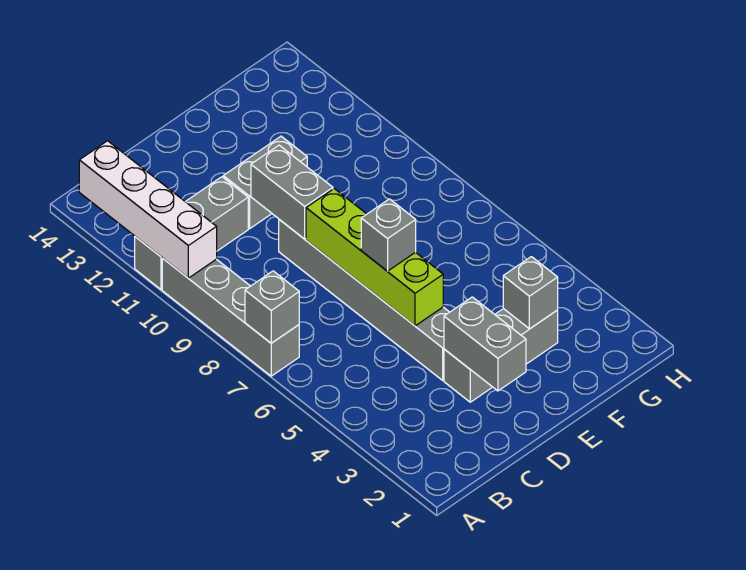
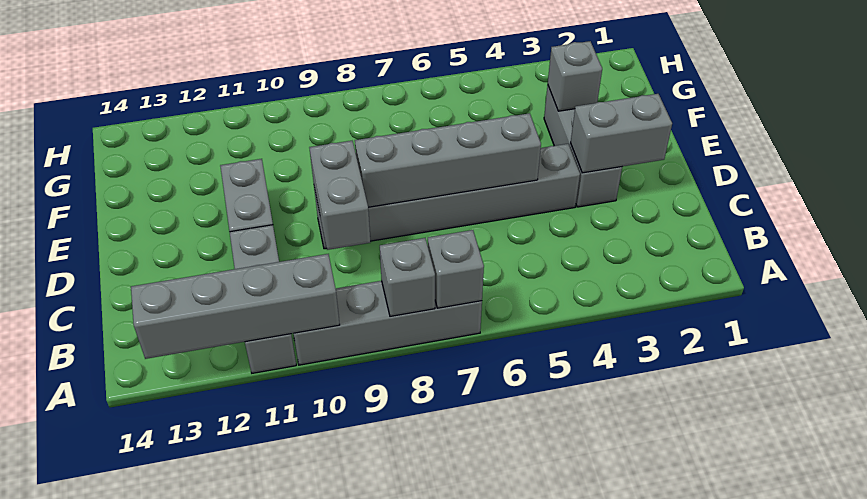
white 1x4 brick [79,141,217,278] -> grey 1x4 brick [131,254,340,359]
lime 1x4 brick [306,189,443,326] -> grey 1x4 brick [355,113,541,207]
grey 1x1 brick [361,199,416,271] -> grey 1x1 brick moved to [380,238,435,317]
grey 1x2 brick [251,145,333,239] -> grey 1x2 brick turned to [309,141,371,250]

